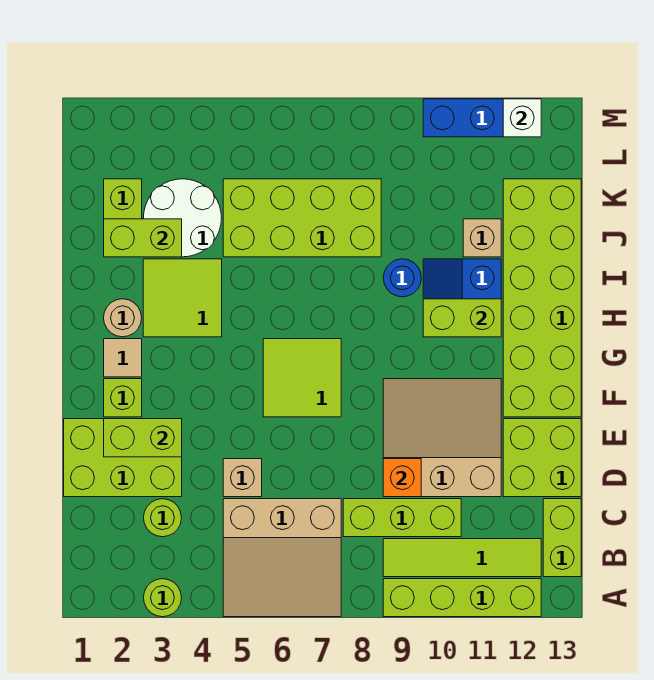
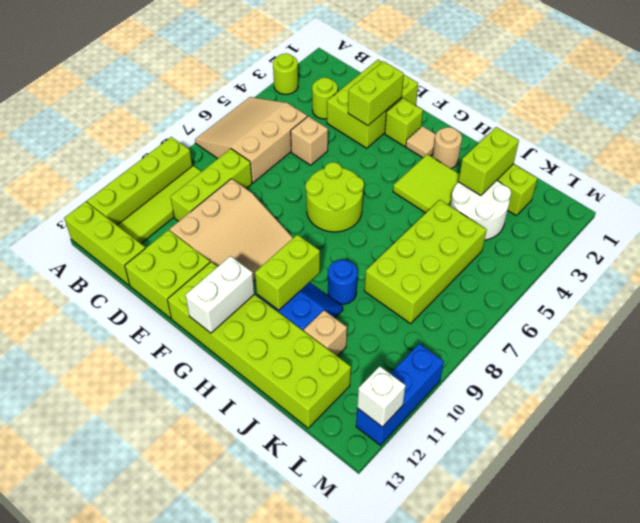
lime 1x2 brick [543,499,581,577] -> lime 1x3 brick [64,202,145,285]
orange 1x1 brick [383,459,421,497] -> none
lime 2x2 tile [263,339,341,417] -> lime 2x2 round brick [306,162,364,232]
none -> white 1x2 brick [185,256,255,333]

